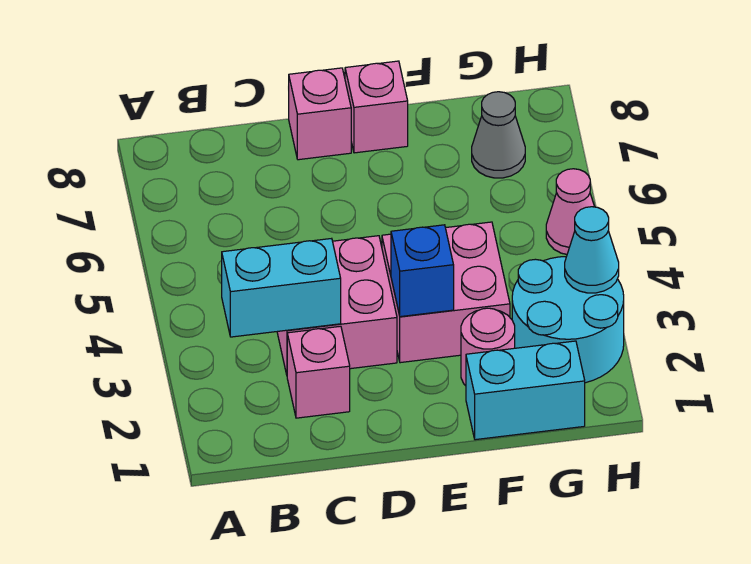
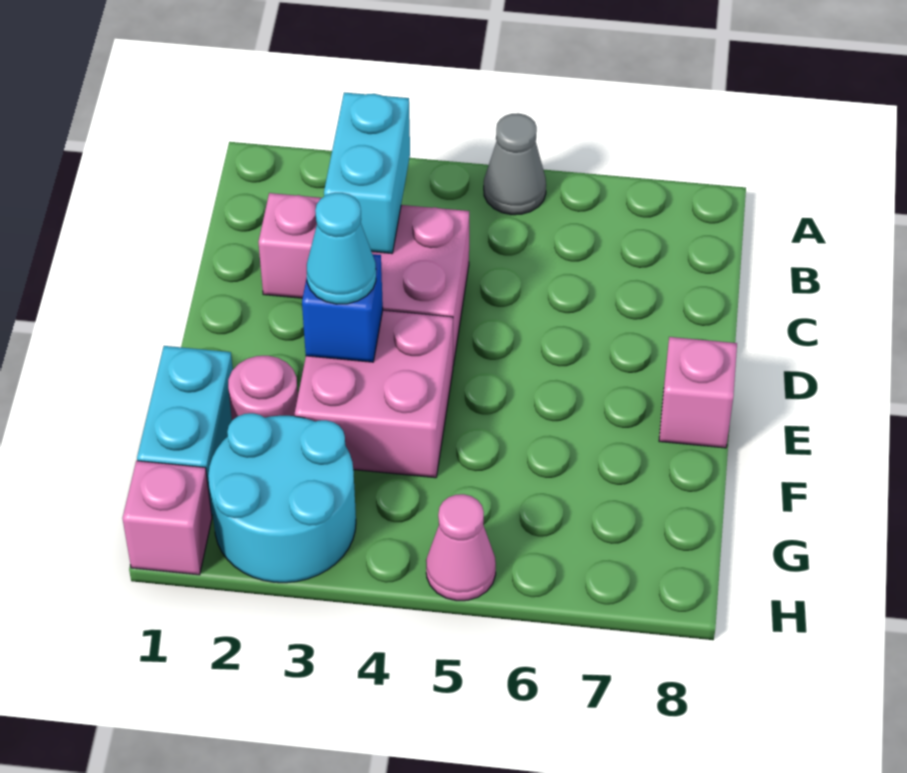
pink 1x1 brick [289,68,351,160] -> pink 1x1 brick moved to [123,461,212,575]
grey 1x1 cone [472,92,525,178] -> grey 1x1 cone moved to [484,113,546,215]
cyan 1x1 cone [565,207,619,293] -> cyan 1x1 cone moved to [307,193,376,304]

